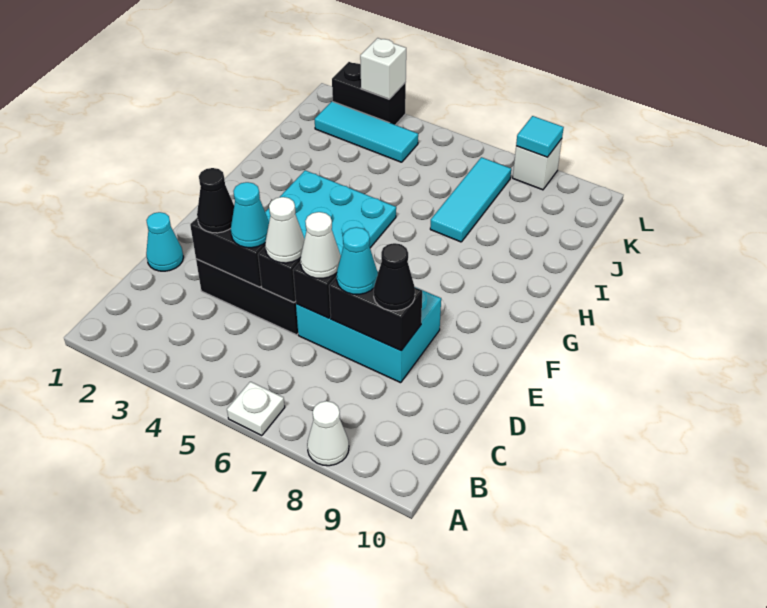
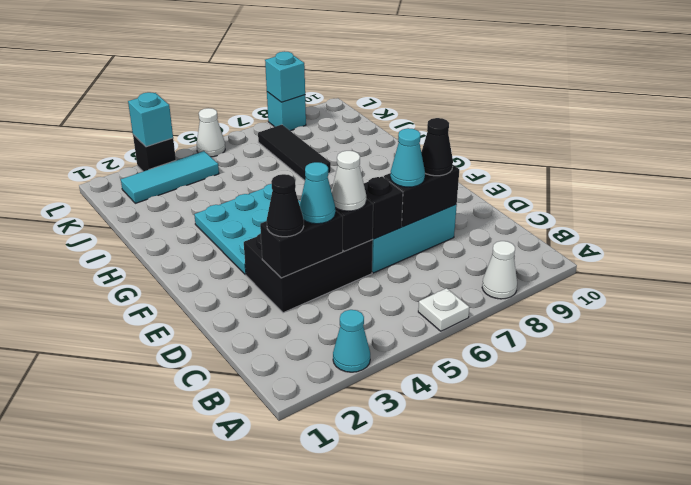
cyan 1x1 cone [146,212,183,271] -> cyan 1x1 cone moved to [333,310,370,372]
white 1x1 cone [300,212,341,278] -> white 1x1 cone moved to [197,108,225,157]
cyan 1x3 tile [430,157,511,242] -> black 1x3 tile [258,125,331,181]
black 1x2 brick [332,62,406,125] -> black 1x1 brick [133,135,176,171]
white 1x1 brick [360,38,406,99] -> cyan 1x1 brick [128,92,173,147]
white 1x1 brick [513,139,562,190] -> cyan 1x1 brick [267,92,306,131]
cyan 1x1 tile [516,116,564,157] -> cyan 1x1 brick [265,51,305,102]

